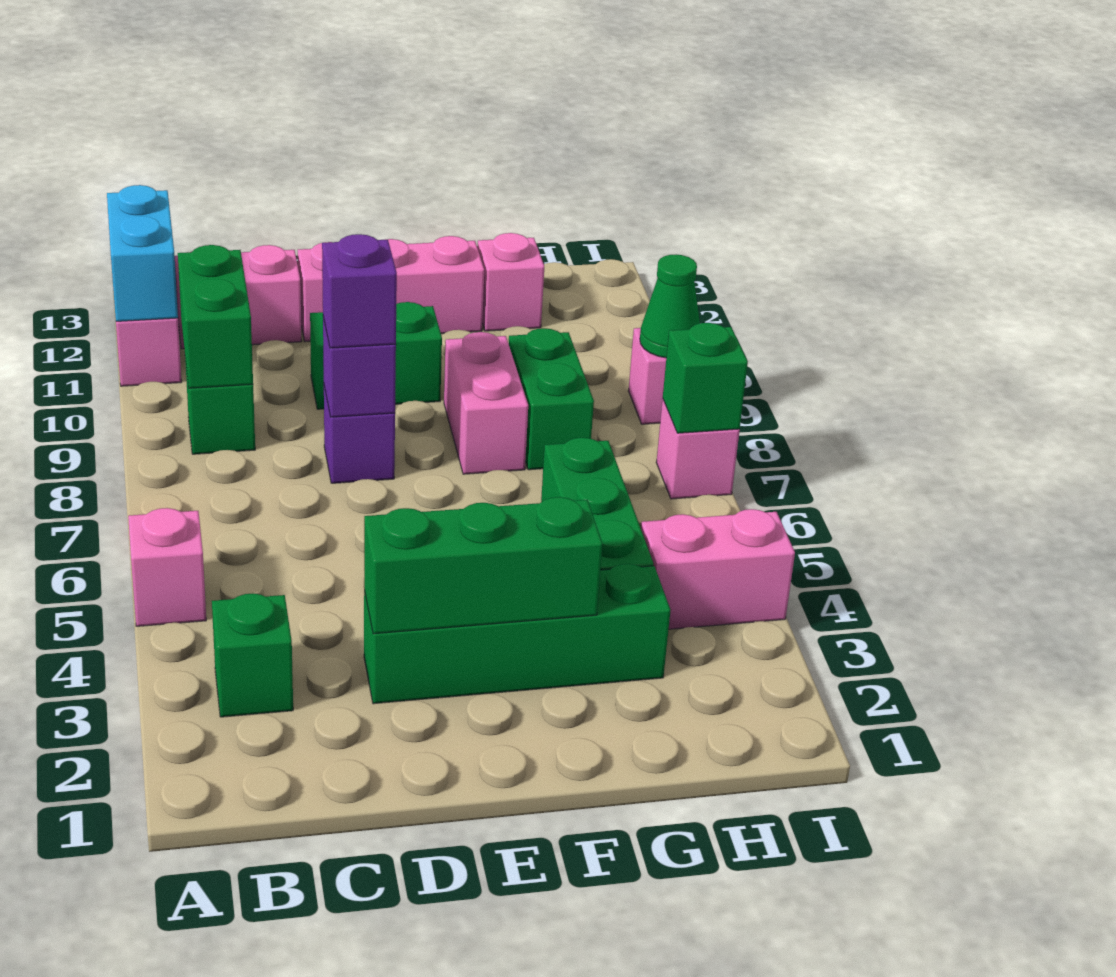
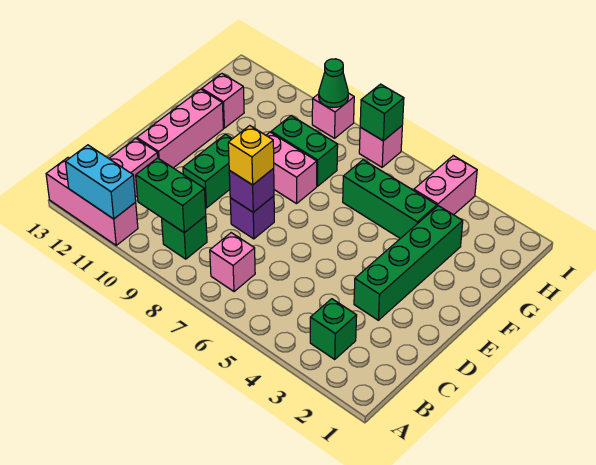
pink 1x1 brick [128,508,206,626] -> pink 1x1 brick moved to [210,233,255,292]
green 1x3 brick [364,497,603,634] -> none
purple 1x1 brick [322,234,397,348] -> yellow 1x1 brick [228,126,274,185]

